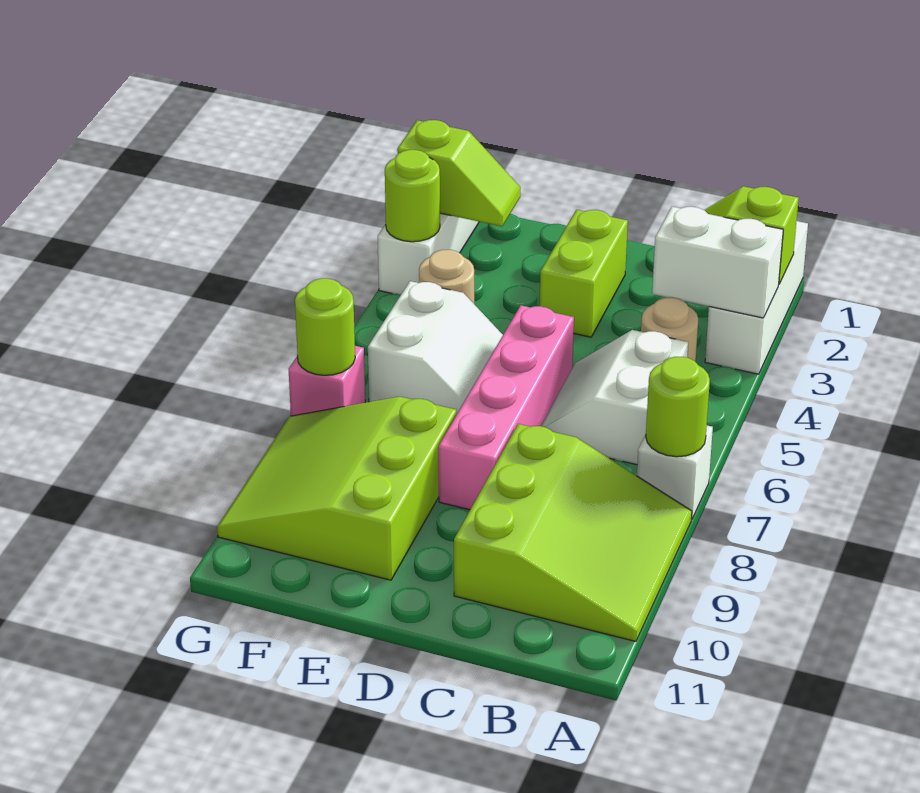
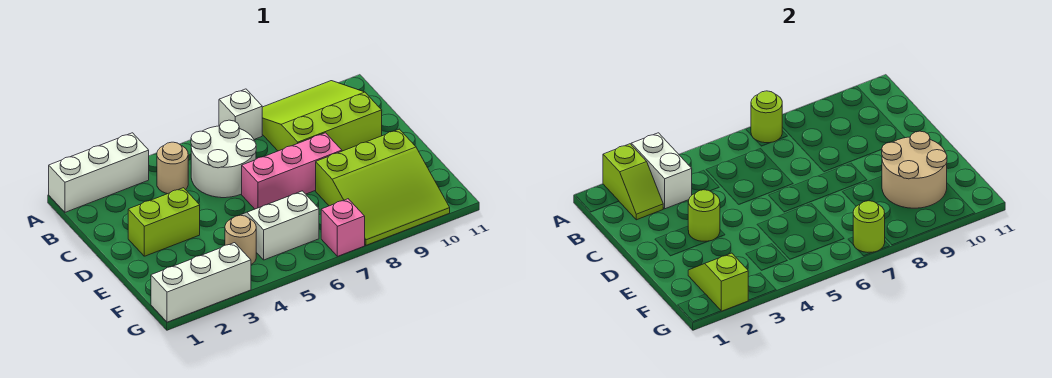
white 2x2 slope [541,330,688,465] -> white 2x2 round brick [191,120,256,198]
pink 1x4 brick [439,305,574,510] -> pink 1x3 brick [242,133,342,209]
none -> tan 2x2 round brick [881,131,947,208]
lime 1x1 round brick [385,150,440,242] -> lime 1x1 round brick moved to [688,190,720,242]

